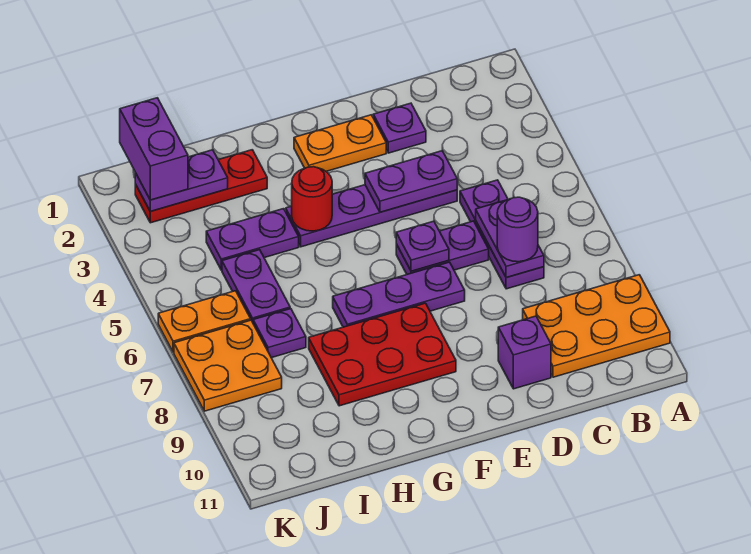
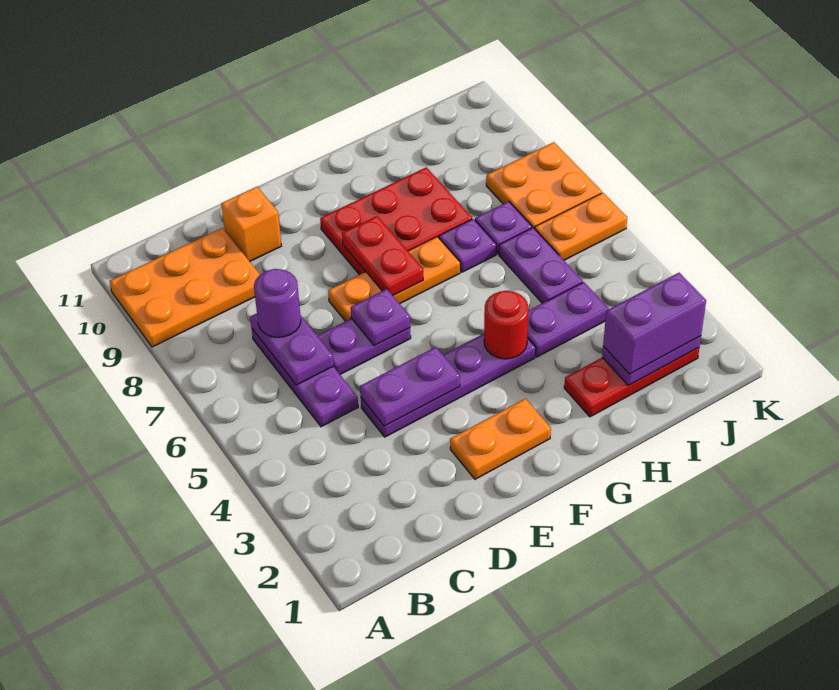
purple 1x1 plate [373,103,426,153] -> purple 1x1 plate moved to [439,219,496,272]
purple 1x1 brick [498,316,551,389] -> orange 1x1 brick [221,187,281,261]
purple 1x3 plate [333,262,465,327] -> orange 1x3 plate [328,237,460,321]
none -> red 1x2 plate [342,216,423,296]
purple 1x2 brick [120,98,188,200] -> purple 1x2 brick turned to [603,273,706,374]

